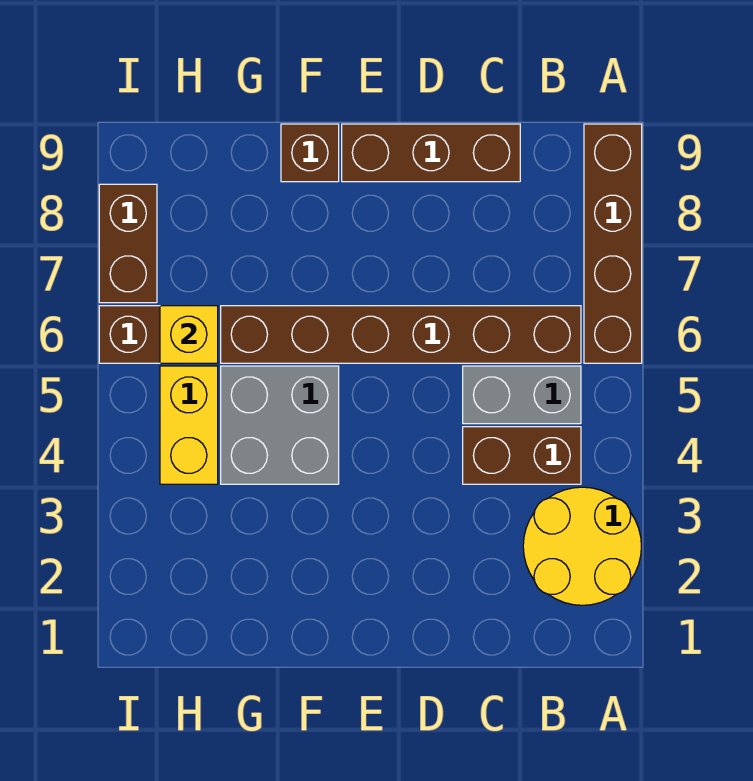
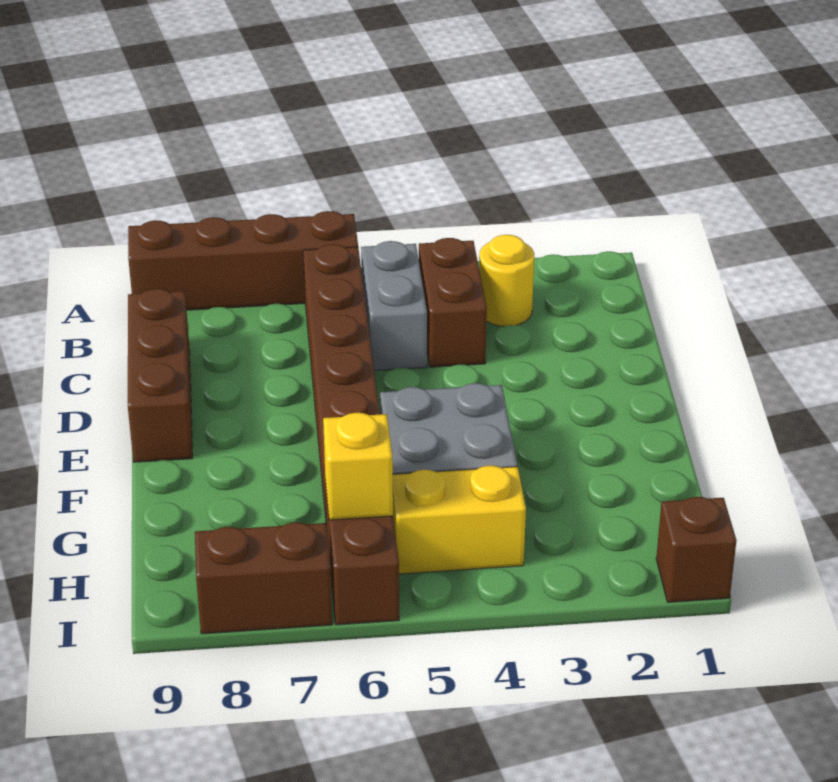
yellow 2x2 round brick [523,487,641,605] -> yellow 1x1 round brick [479,235,534,326]
brown 1x1 brick [281,124,339,182] -> brown 1x1 brick moved to [656,497,737,602]

